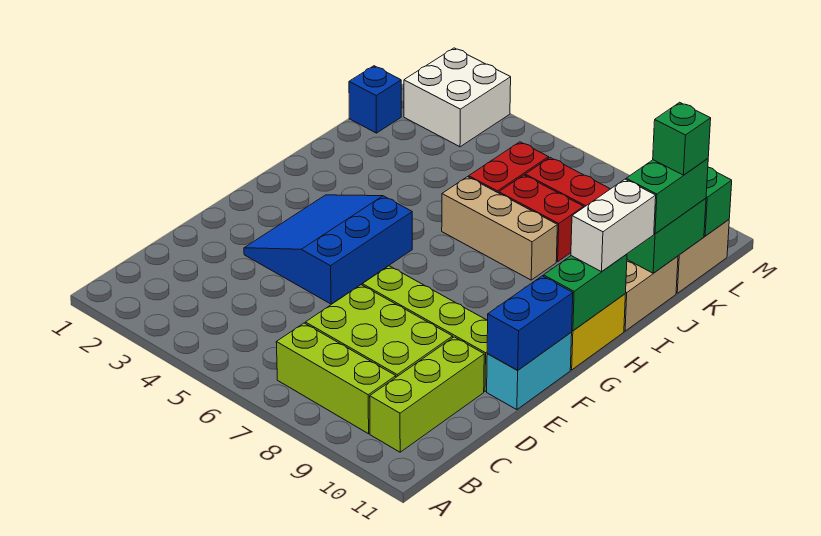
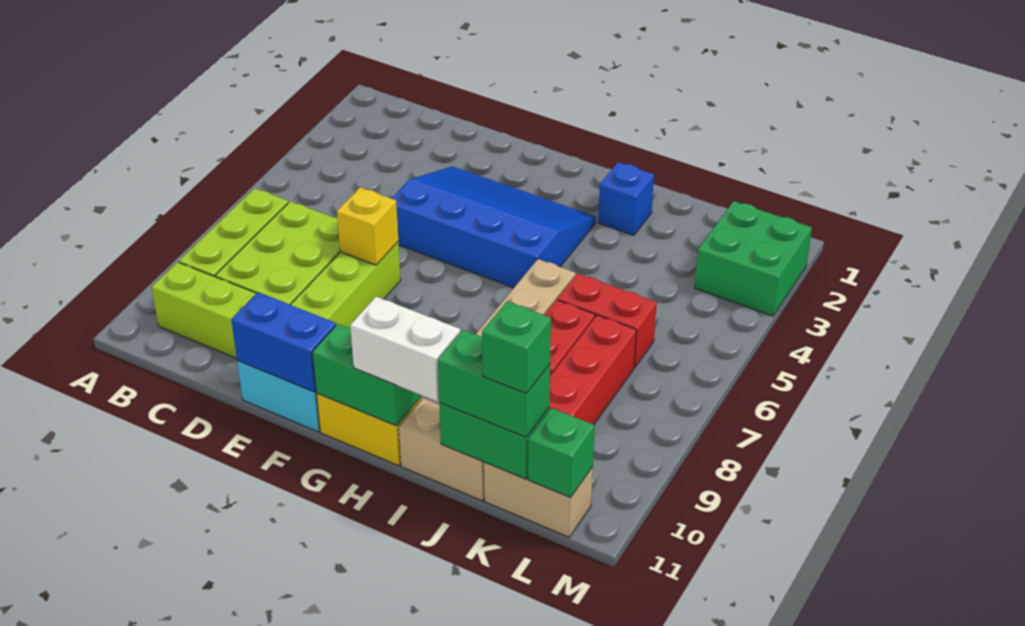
blue 3x3 slope [244,195,412,304] -> blue 3x4 slope [391,166,596,288]
none -> yellow 1x1 brick [337,187,398,265]
blue 1x1 brick [349,66,401,133] -> blue 1x1 brick moved to [598,162,654,235]
white 2x2 brick [404,48,511,147] -> green 2x2 brick [695,201,812,316]

